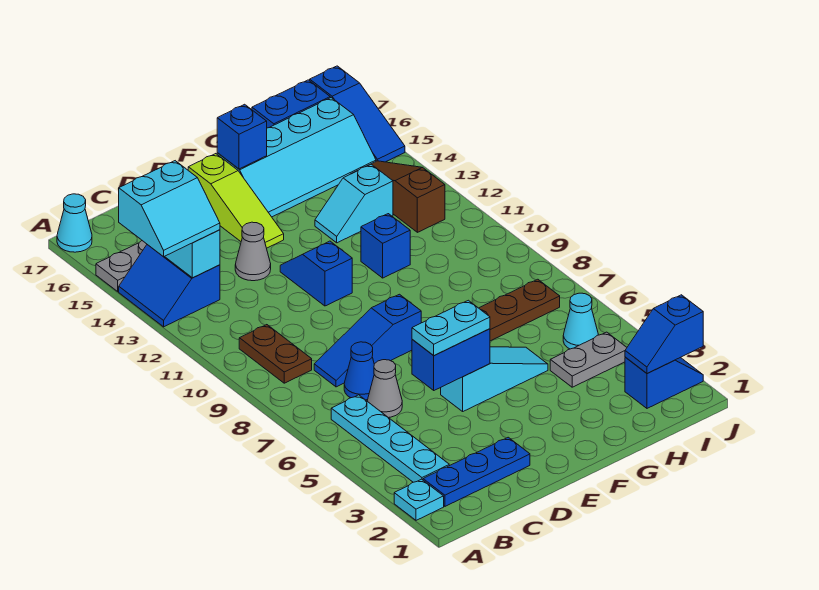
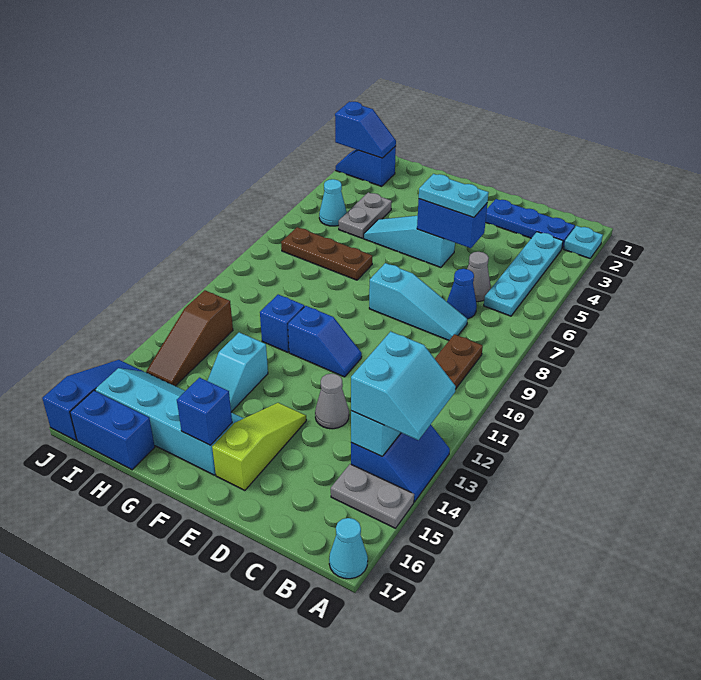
cyan 2x2 slope [119,161,220,257] -> cyan 2x2 slope turned to [351,331,456,440]
blue 1x3 slope [314,294,421,387] -> cyan 1x3 slope [369,263,468,340]
blue 1x2 slope [280,241,352,306] -> blue 1x2 slope turned to [288,306,362,377]
cyan 1x2 slope [315,164,393,243] -> cyan 1x2 slope turned to [207,332,268,412]
grey 1x2 plate [550,332,627,387] -> grey 1x2 plate turned to [339,193,392,238]

